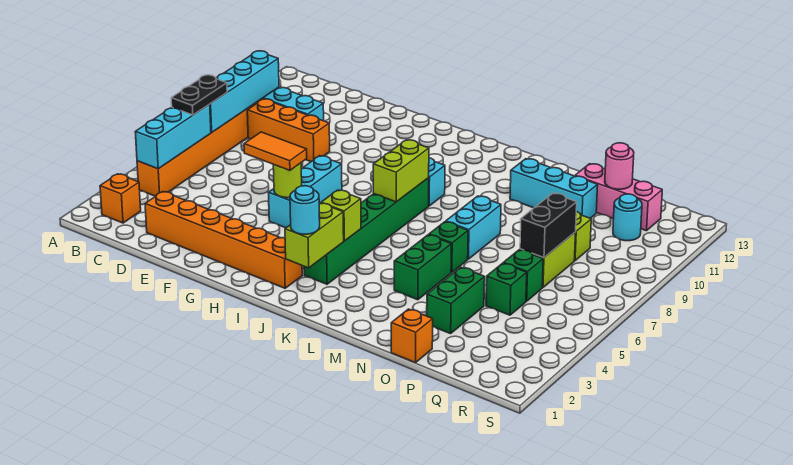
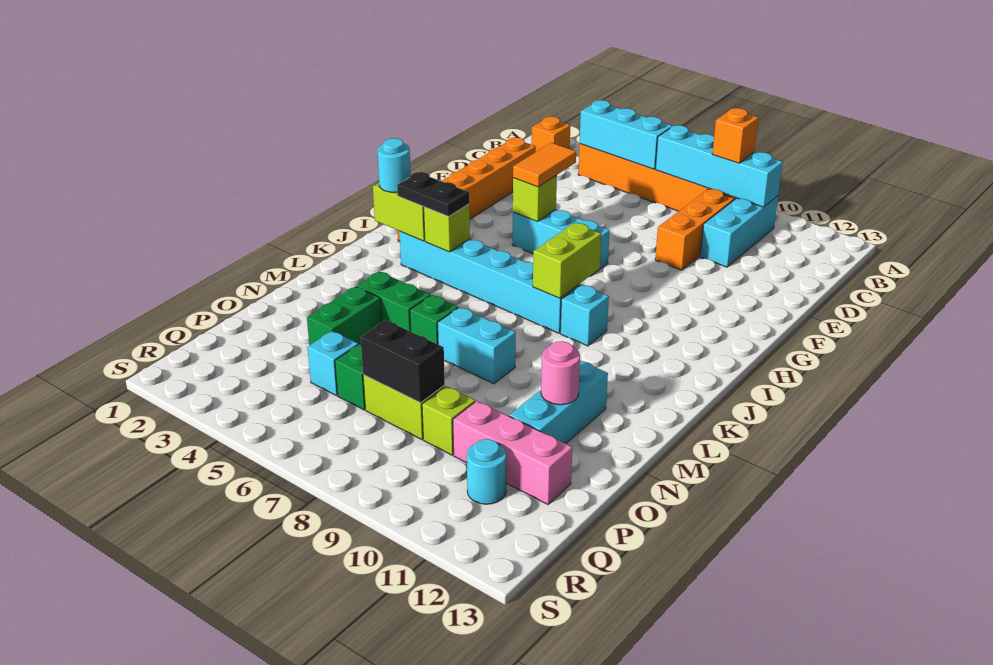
black 1x2 plate [171,75,227,115] -> black 1x2 plate moved to [397,172,469,217]
lime 1x1 round brick [273,163,302,198] -> lime 1x1 brick [513,175,557,221]
green 1x6 brick [304,178,429,284] -> cyan 1x6 brick [400,232,580,333]
lime 1x2 brick [373,140,429,202] -> lime 1x2 brick turned to [533,223,601,298]
orange 1x1 brick [391,309,433,363] -> orange 1x1 brick moved to [712,108,758,163]
green 1x2 brick [427,267,485,334] -> green 1x2 brick turned to [307,286,382,345]
pink 1x3 brick [575,164,662,231] -> pink 1x3 brick turned to [453,401,572,504]
green 1x1 brick [486,263,527,315] -> cyan 1x1 brick [307,331,358,396]
pink 1x1 round brick [605,143,634,189] -> pink 1x1 round brick moved to [541,341,580,405]

